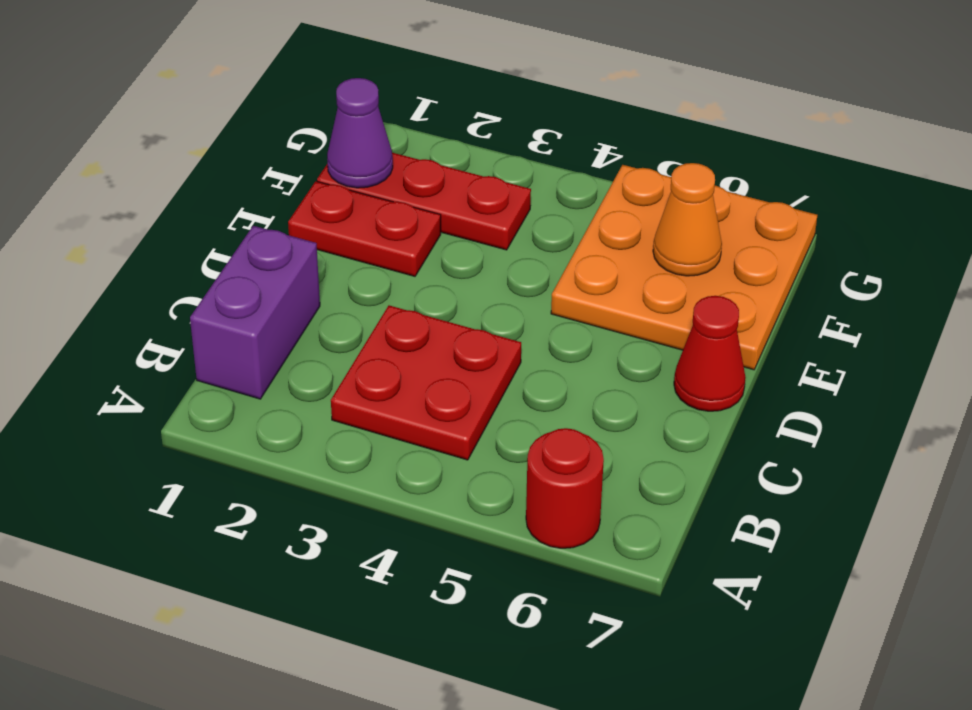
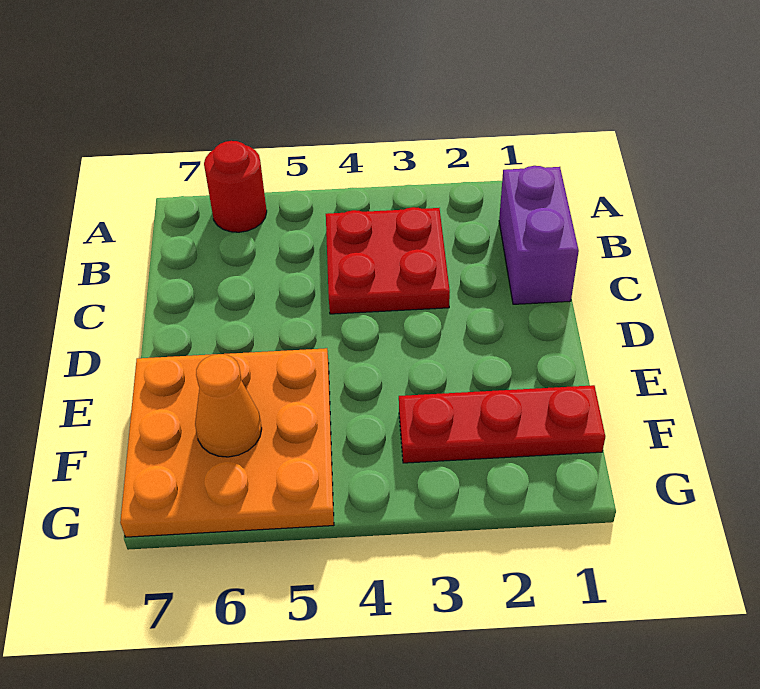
red 1x1 cone [674,296,746,411] -> none
red 1x2 plate [288,181,441,276] -> none
purple 1x1 cone [327,78,393,188] -> none

